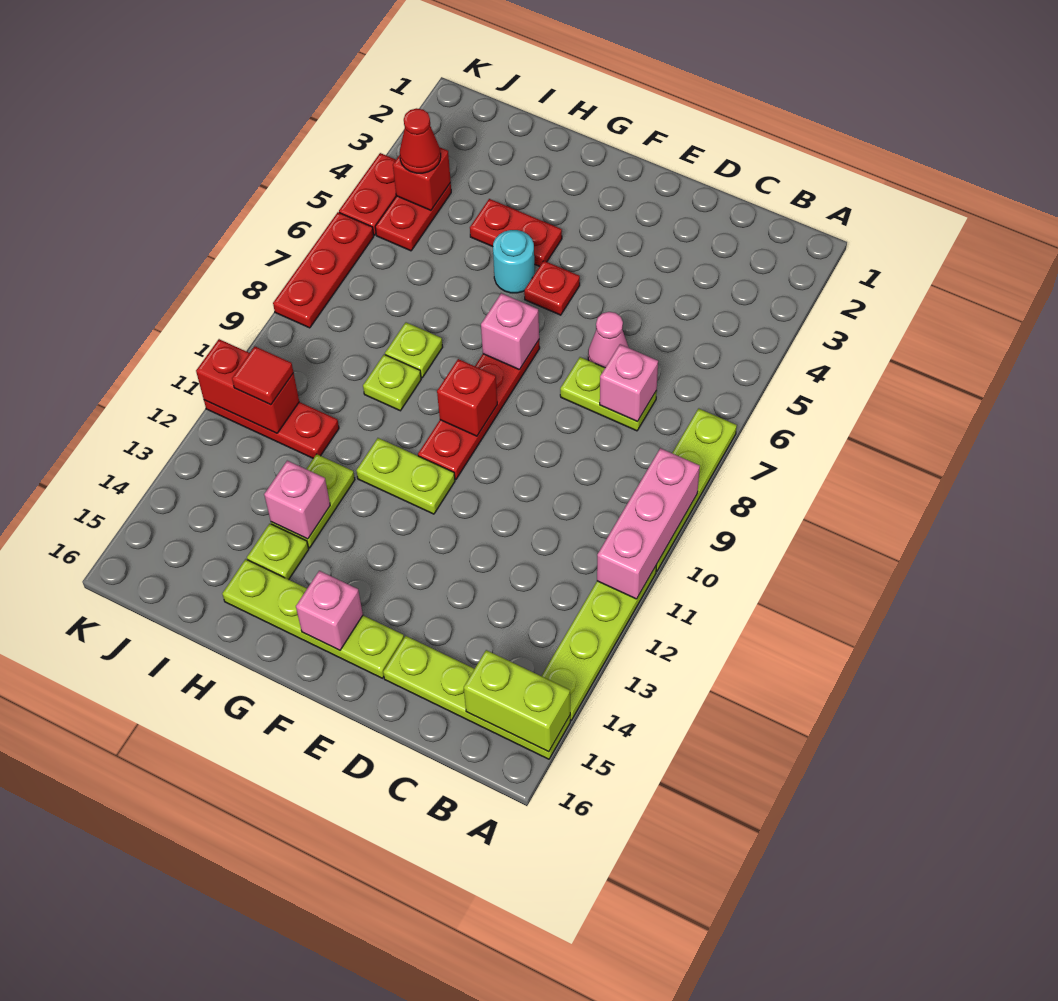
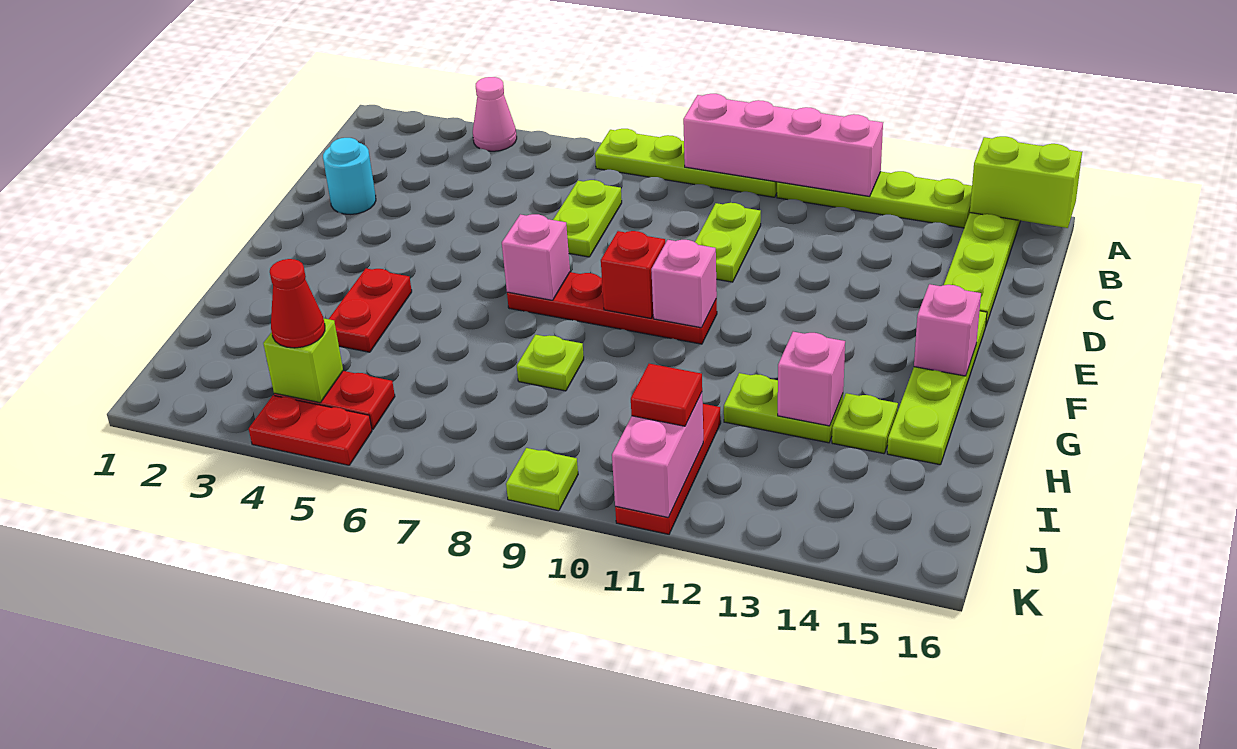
pink 1x3 brick [597,448,700,599] -> pink 1x4 brick [683,94,883,197]
lime 1x2 brick [464,650,570,752] -> lime 1x2 brick turned to [970,136,1082,228]
pink 1x1 brick [600,344,658,422] -> pink 1x1 brick moved to [651,240,717,328]
pink 1x1 cone [588,312,629,368] -> pink 1x1 cone moved to [473,77,517,151]
red 1x1 plate [524,261,580,315] -> none
lime 1x2 plate [356,438,455,514] -> lime 1x2 plate moved to [695,203,761,282]
cyan 1x1 round brick [493,230,535,293] -> cyan 1x1 round brick moved to [323,138,376,214]
lime 1x1 plate [363,355,421,411] -> lime 1x1 plate moved to [506,448,578,511]
red 1x1 brick [393,147,451,210] -> lime 1x1 brick [263,319,343,403]
red 1x2 brick [196,339,299,433] -> pink 1x2 brick [612,393,703,517]
red 1x3 plate [273,212,374,328] -> none

